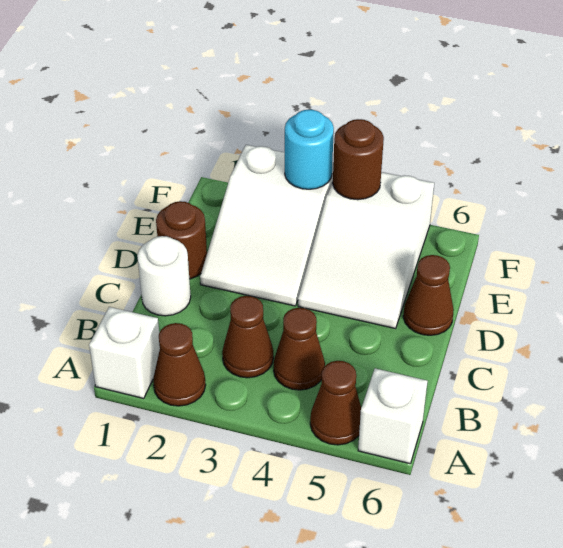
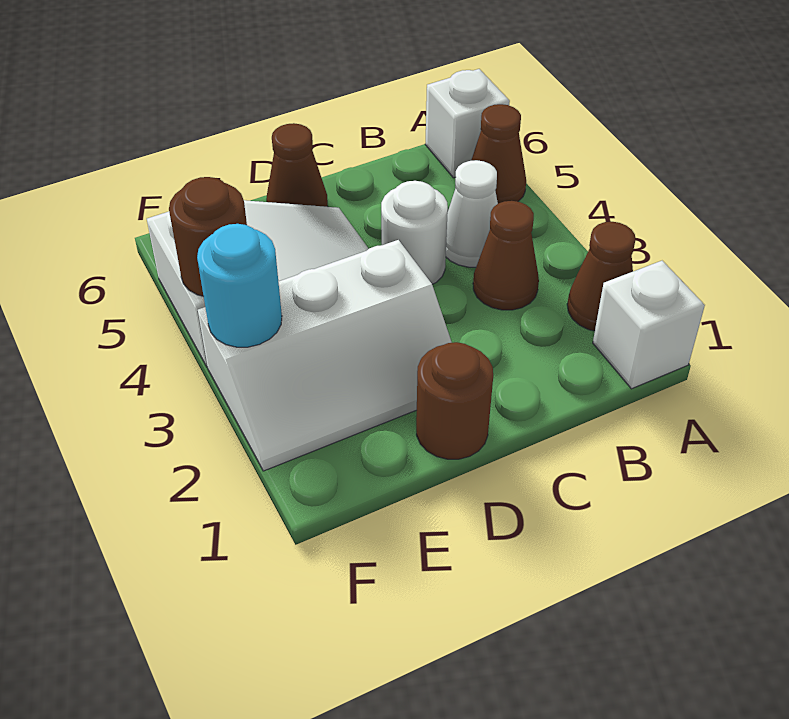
brown 1x1 cone [274,308,325,390] -> white 1x1 cone [446,160,498,267]
white 1x1 round brick [137,236,191,316] -> white 1x1 round brick moved to [381,181,448,284]
white 2x3 slope [200,145,333,306] -> white 2x3 slope turned to [198,240,452,471]

